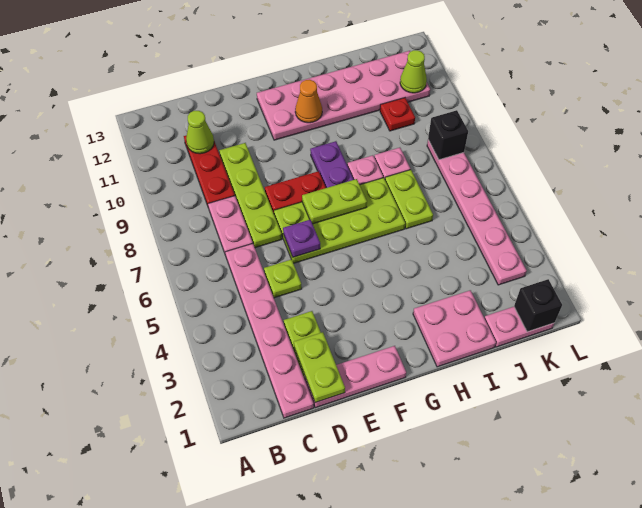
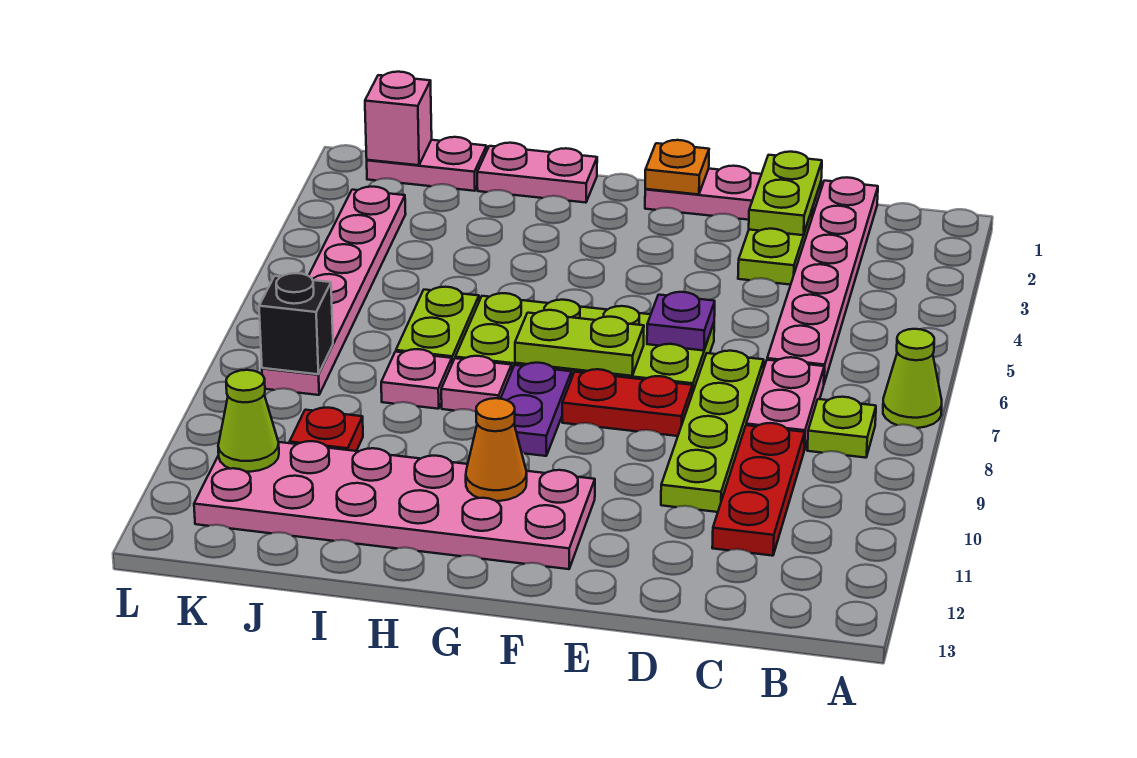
lime 1x1 cone [186,111,214,154] -> lime 1x1 cone moved to [883,329,942,428]
lime 1x1 plate [264,259,302,298] -> lime 1x1 plate moved to [807,397,876,458]
none -> orange 1x1 plate [645,140,709,195]
pink 2x2 plate [413,290,496,367] -> pink 1x2 plate [477,143,597,203]
black 1x1 brick [514,279,562,332] -> pink 1x1 brick [365,72,432,165]

